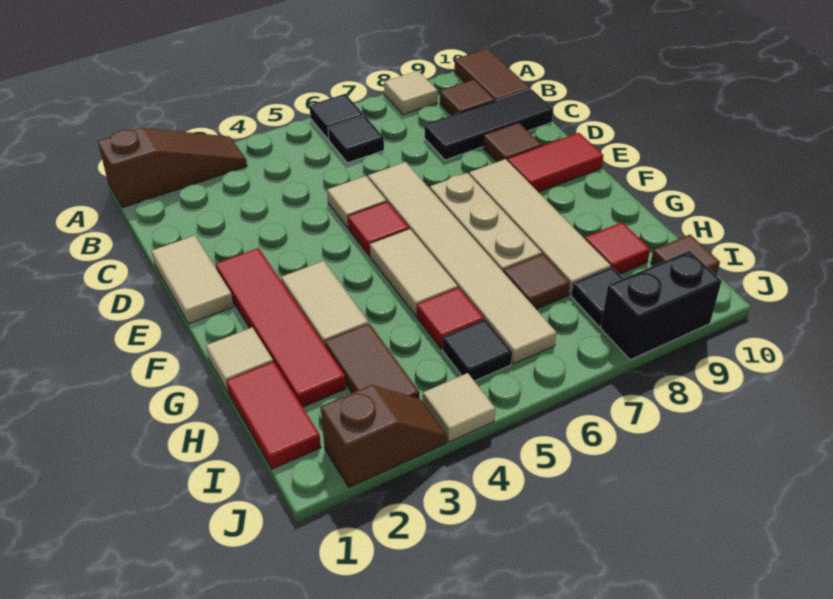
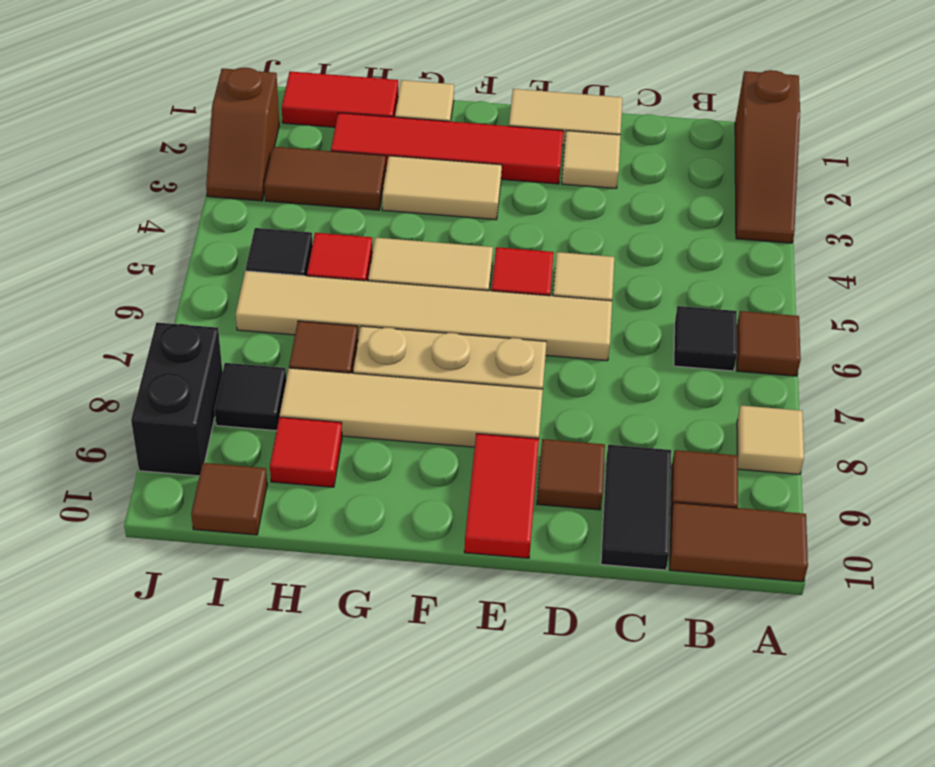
black 1x1 tile [310,94,364,140] -> brown 1x1 tile [737,311,801,376]
black 1x3 tile [424,89,553,160] -> black 1x2 tile [601,445,671,570]
tan 1x1 tile [423,373,495,442] -> tan 1x1 tile moved to [562,131,621,188]

